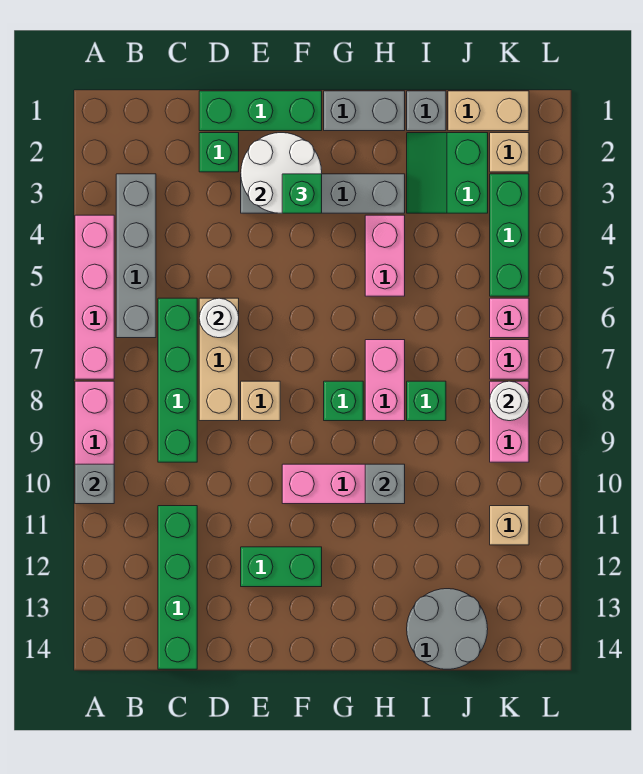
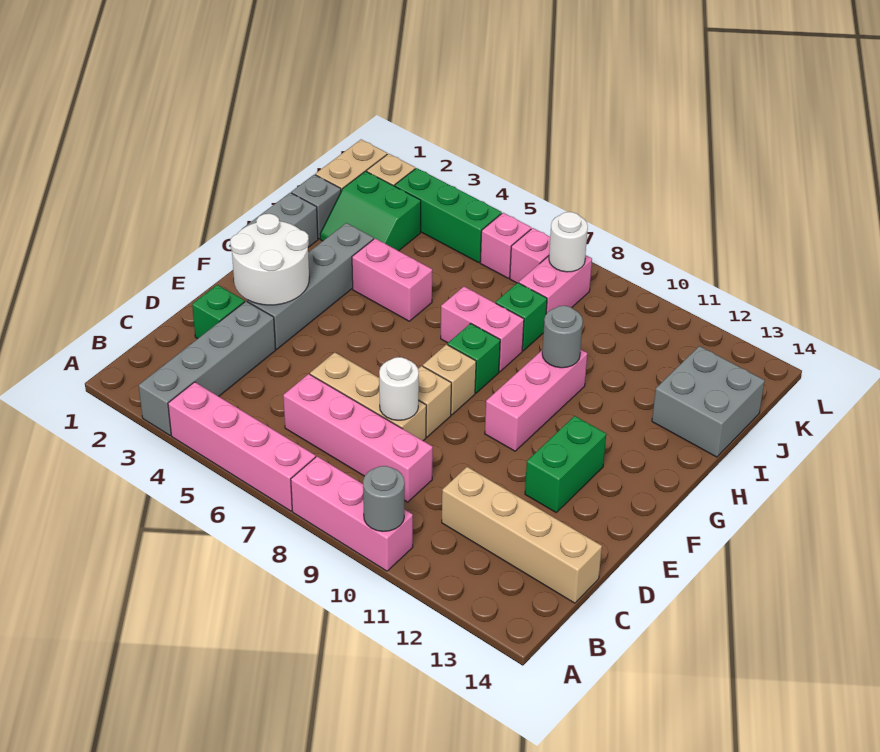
grey 1x1 brick [75,464,114,504] -> grey 1x1 round brick [363,466,405,531]
grey 1x4 brick [116,174,156,338] -> grey 1x4 brick turned to [139,301,276,436]
green 1x4 brick [158,298,197,462] -> pink 1x4 brick [283,374,433,502]
green 1x4 brick [158,506,197,669] -> tan 1x4 brick [442,467,602,603]
green 1x3 brick [199,91,322,131] -> none
white 1x1 round brick [199,298,239,338] -> white 1x1 round brick moved to [379,357,419,420]
green 1x1 brick [282,174,322,213] -> none
grey 1x1 brick [365,464,405,504] -> grey 1x1 round brick [542,306,583,368]
grey 2x2 round brick [407,589,488,669] -> grey 2x2 brick [652,346,765,457]
pink 1x2 brick [490,381,529,462] -> pink 1x2 brick turned to [519,255,592,314]
tan 1x1 brick [490,506,529,545] -> tan 1x1 brick moved to [423,344,476,415]

